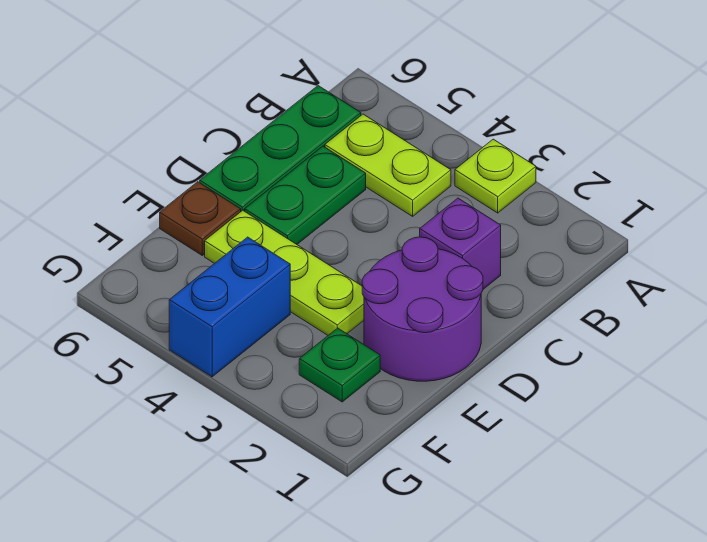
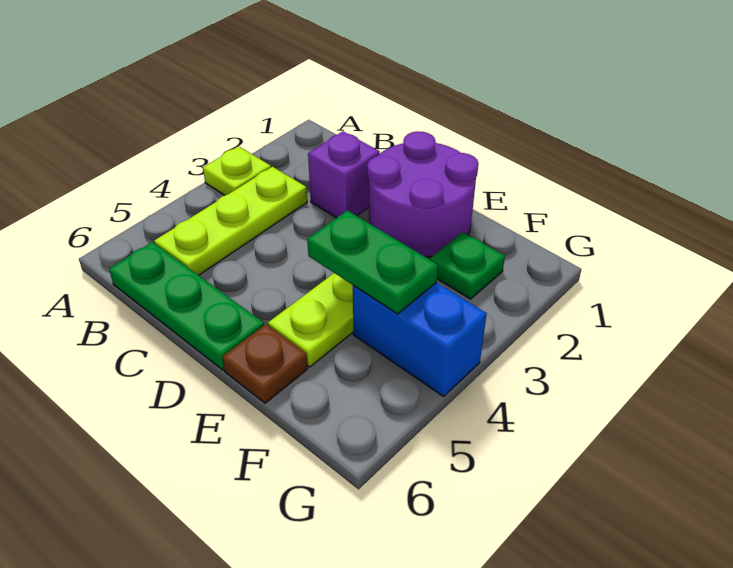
lime 1x2 plate [325,114,451,216] -> lime 1x3 plate [154,167,307,275]
green 1x2 plate [245,146,366,244] -> green 1x2 plate moved to [307,211,438,314]

